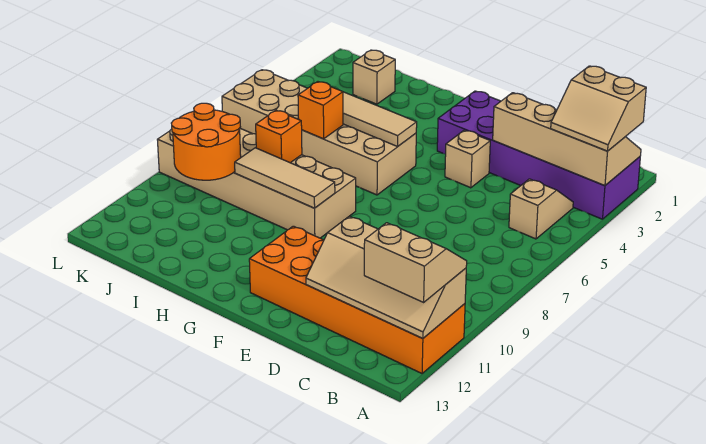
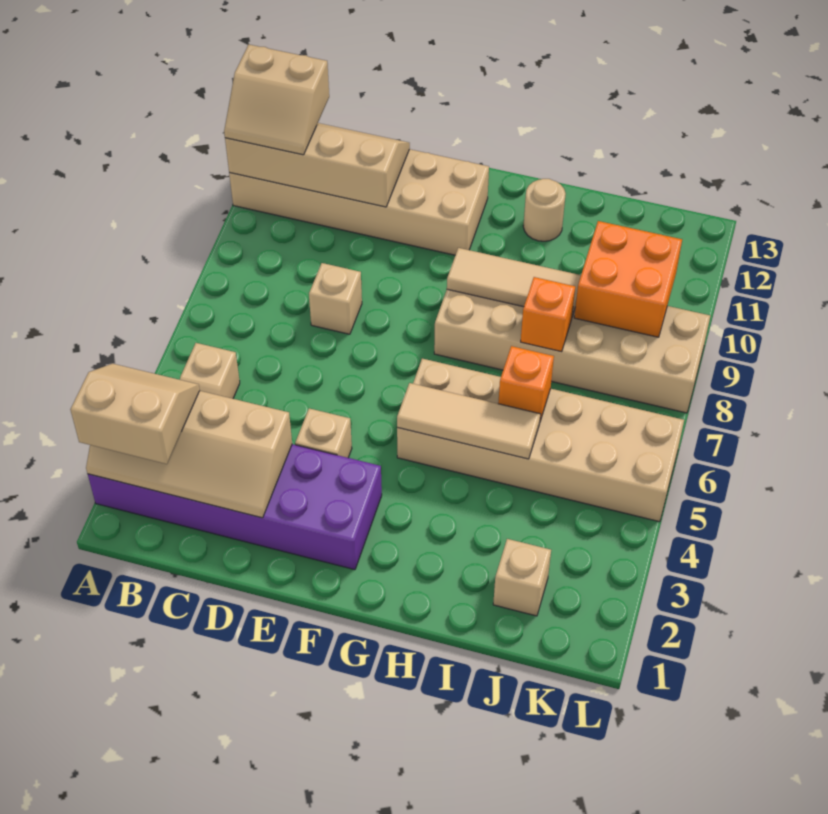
orange 2x6 brick [249,226,465,373] -> tan 2x6 brick [229,149,489,255]
none -> tan 1x1 brick [309,263,362,334]
none -> tan 1x1 round brick [523,179,566,241]
orange 2x2 round brick [172,103,241,180] -> orange 2x2 brick [574,221,682,337]

